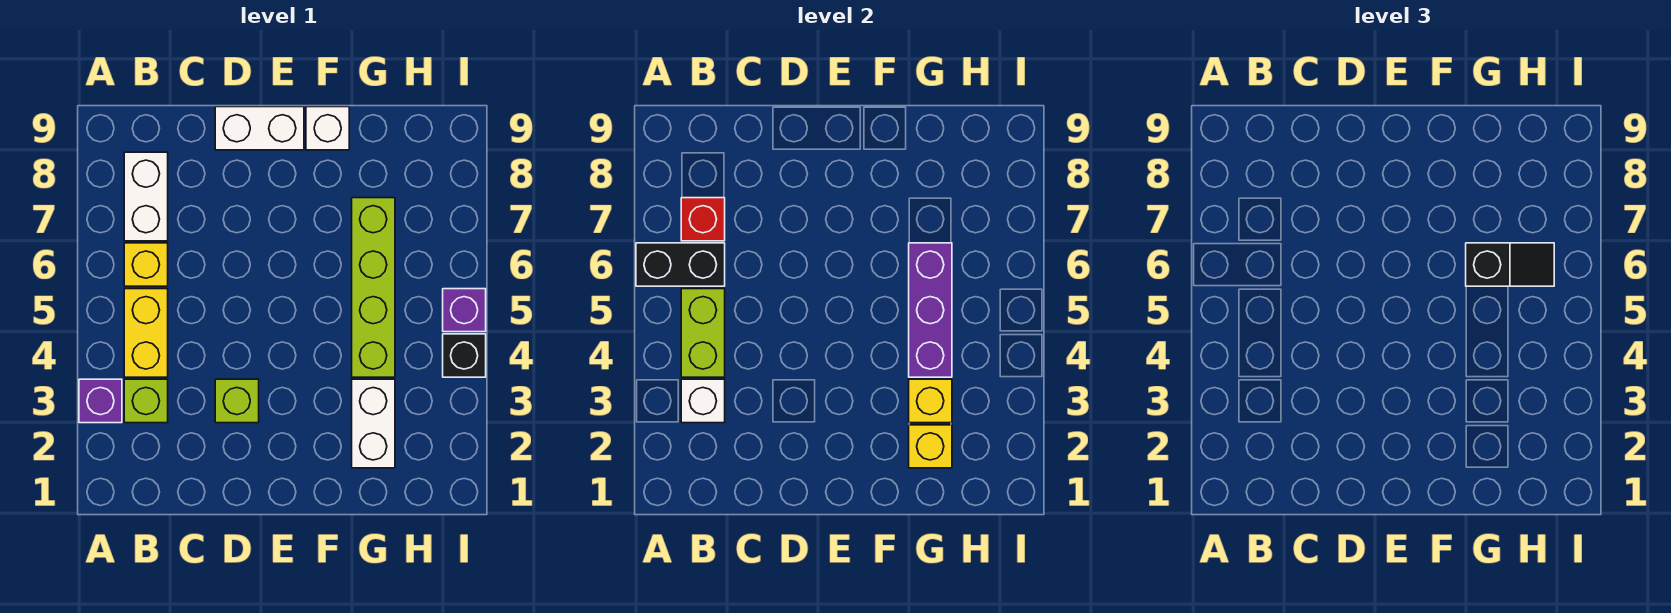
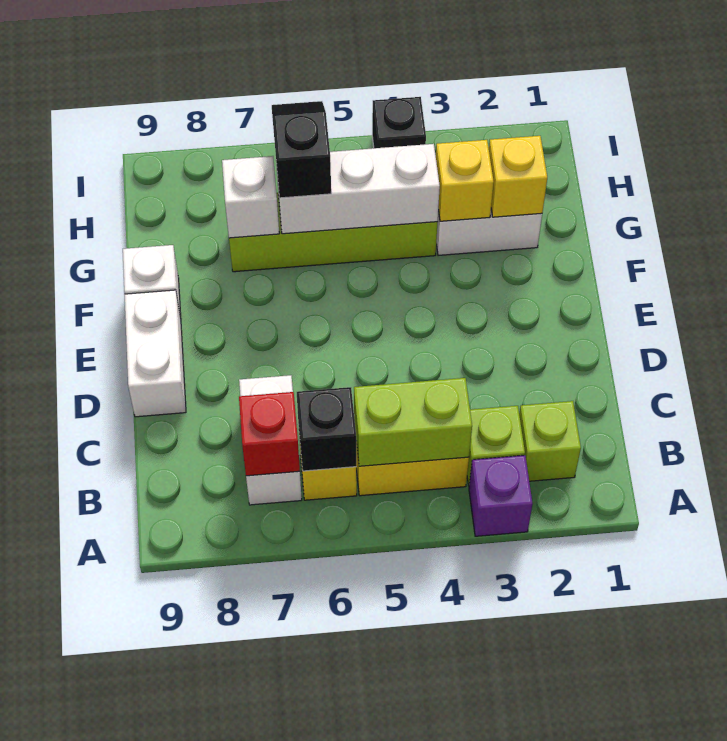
black 1x2 brick [636,243,725,286] -> black 1x1 brick [297,387,356,471]
white 1x1 brick [681,379,725,423] -> white 1x1 brick moved to [222,156,279,238]
white 1x2 brick [124,152,168,241] -> white 1x2 brick turned to [239,375,302,505]
lime 1x1 brick [215,379,259,423] -> lime 1x1 brick moved to [519,401,581,481]
purple 1x3 brick [909,243,952,377] -> white 1x3 brick [276,144,440,234]
purple 1x1 brick [443,289,486,332] -> none

